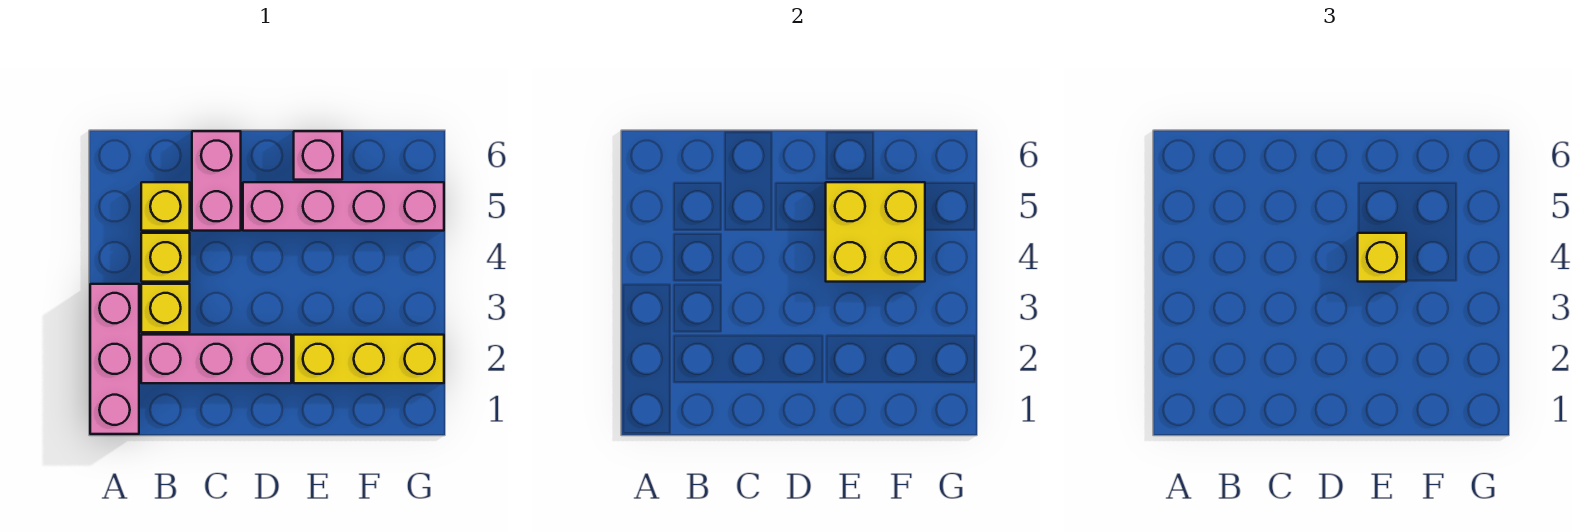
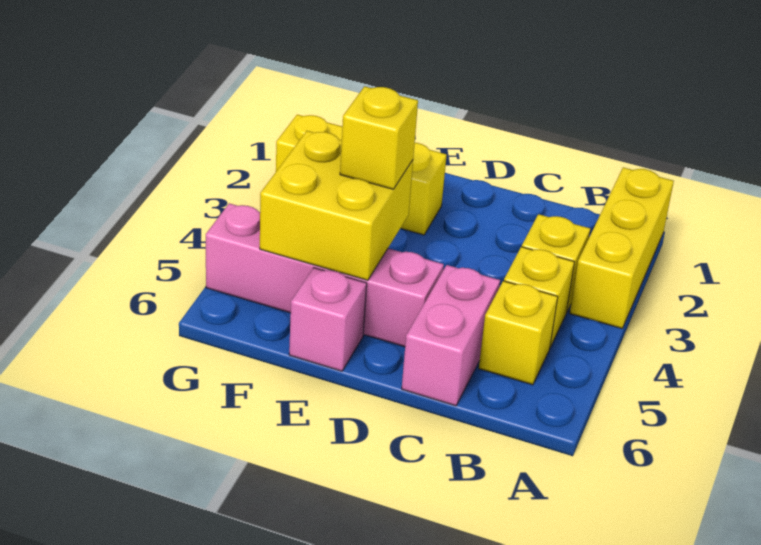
pink 1x3 brick [90,284,139,434] -> yellow 1x3 brick [570,167,674,328]
pink 1x3 brick [141,335,291,383] -> none

